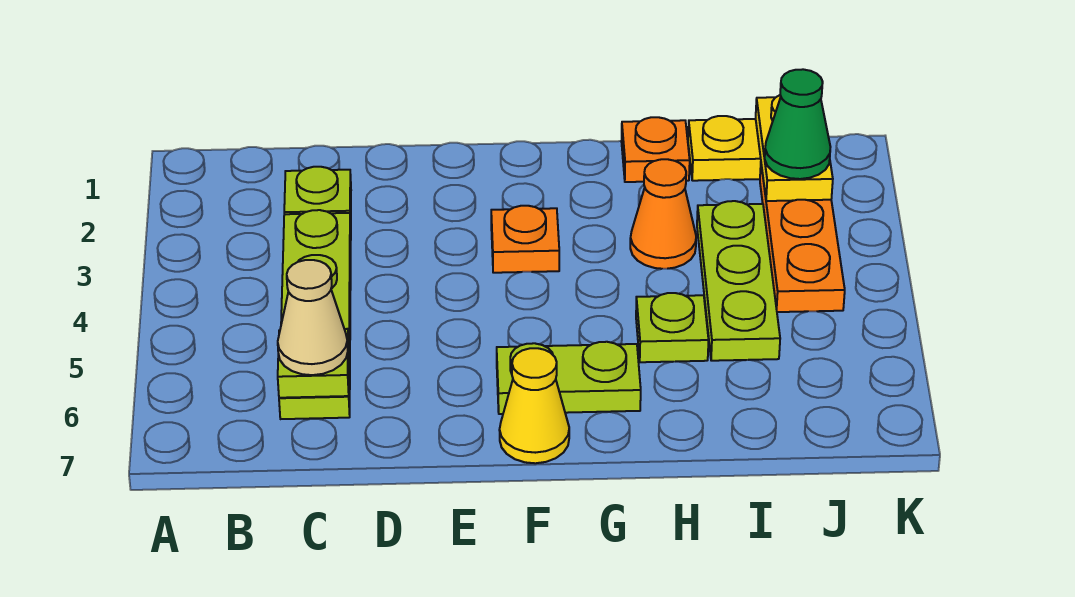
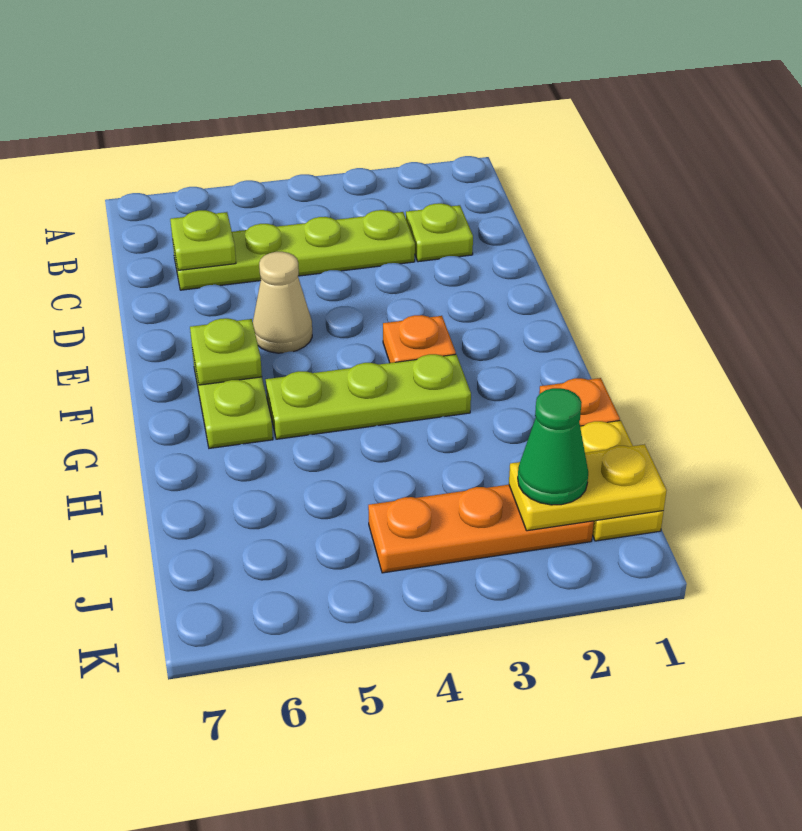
tan 1x1 cone [278,260,348,375] -> tan 1x1 cone moved to [253,252,312,353]
yellow 1x1 cone [500,348,569,463] -> none
orange 1x1 cone [630,159,696,269] -> none
lime 1x1 plate [636,293,709,362] -> lime 1x1 plate moved to [190,318,262,385]
lime 1x3 plate [697,201,780,361] -> lime 1x3 plate moved to [266,354,471,439]

